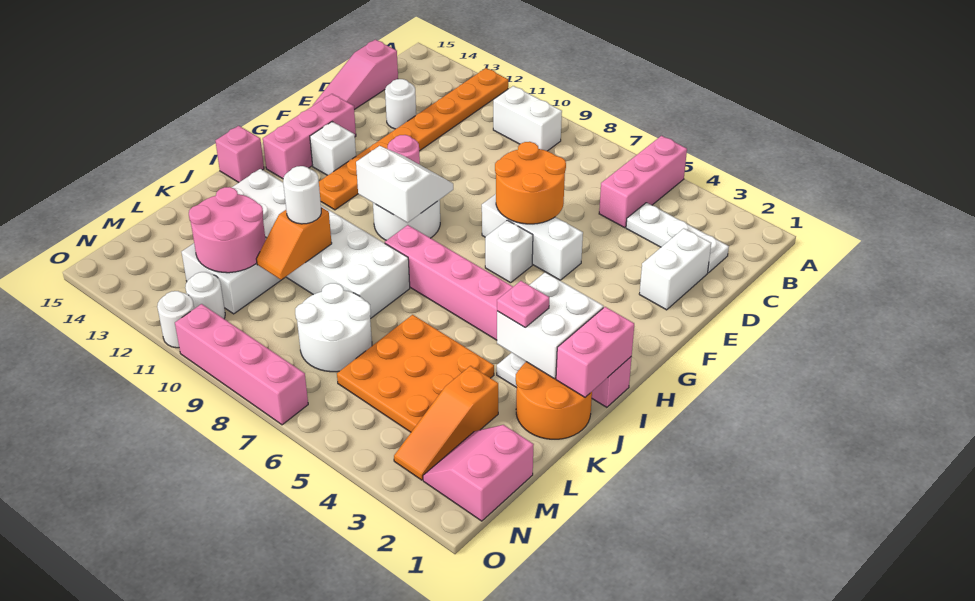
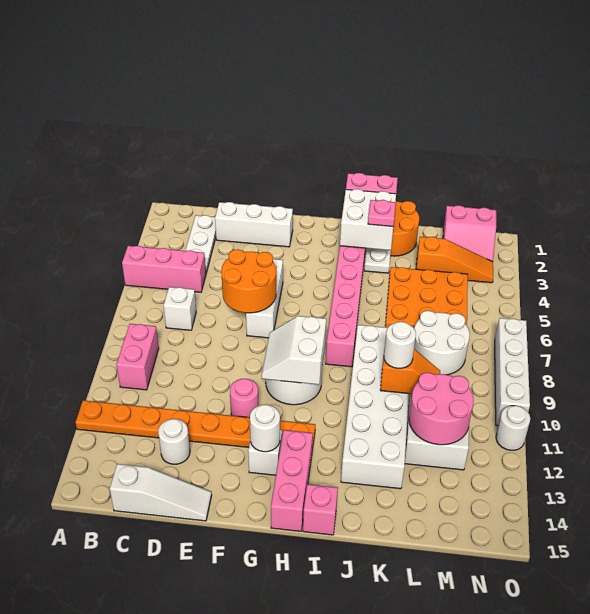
white 1x2 brick [493,86,562,151] -> pink 1x2 brick [117,324,159,390]
pink 1x3 slope [313,40,398,110] -> white 1x3 slope [110,464,212,521]
white 1x2 brick [639,228,711,310] -> white 1x3 brick [215,202,293,247]
pink 1x3 brick [263,94,356,179] -> pink 1x3 brick turned to [271,430,313,531]
white 1x1 brick [485,220,533,283] -> white 1x1 brick moved to [164,287,196,330]
white 1x1 round brick [185,272,225,319] -> white 1x1 round brick moved to [250,405,280,452]
pink 1x4 brick [175,304,308,425] -> white 1x4 brick [495,318,530,426]

